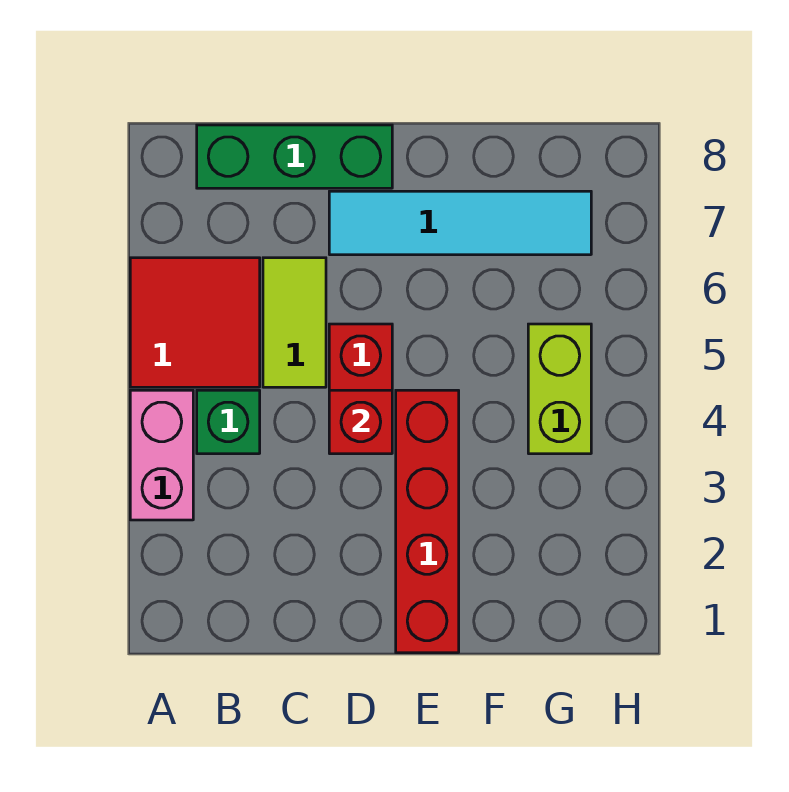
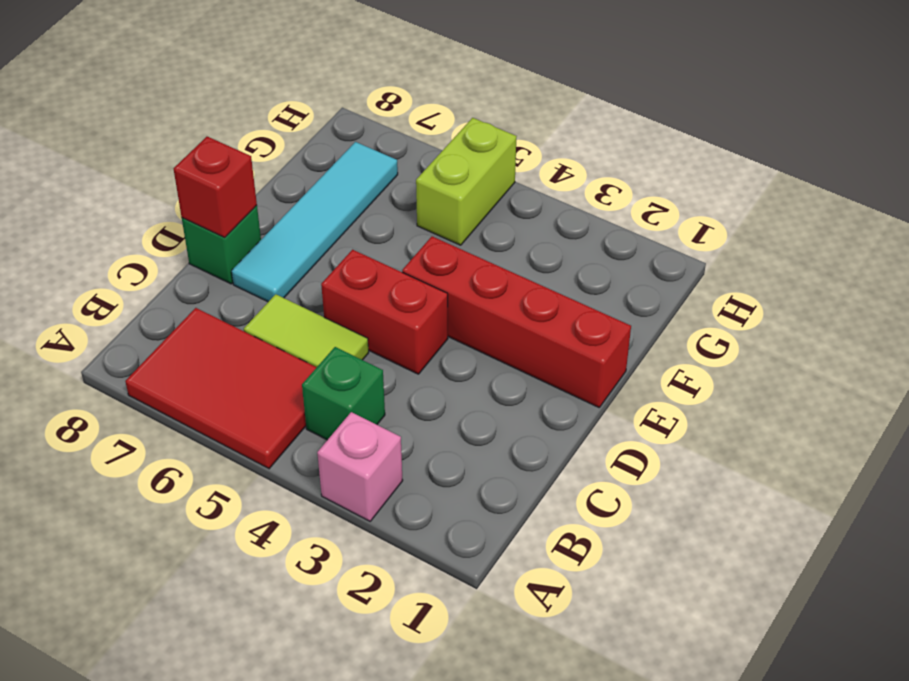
pink 1x2 brick [130,390,193,520] -> pink 1x1 brick [317,412,403,521]
red 2x2 tile [130,258,260,387] -> red 2x3 tile [125,308,317,469]
green 1x3 brick [197,125,392,188] -> green 1x1 brick [182,205,261,284]
red 1x1 brick [329,390,392,454] -> red 1x1 brick moved to [174,137,257,237]
lime 1x2 brick [528,324,591,454] -> lime 1x2 brick turned to [416,118,517,245]

